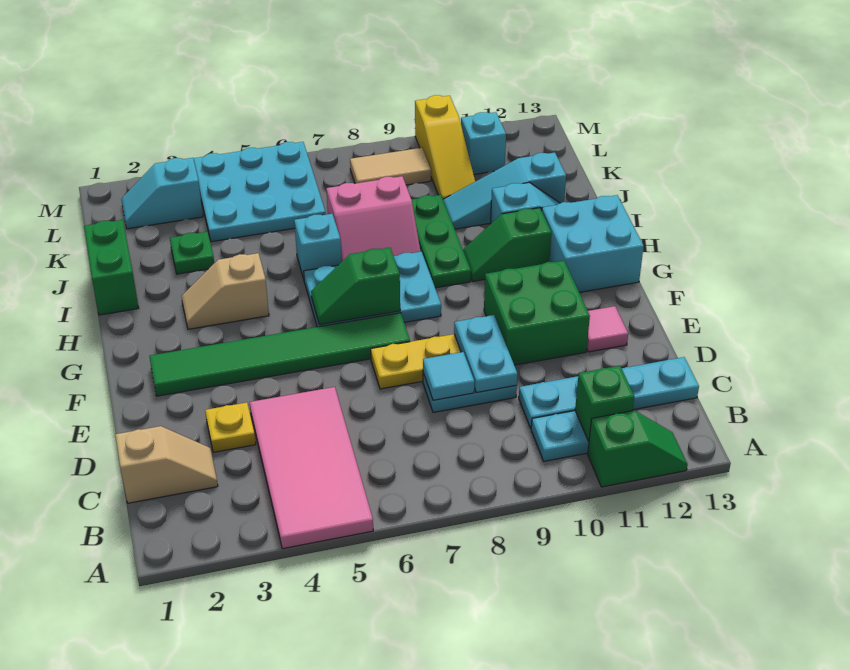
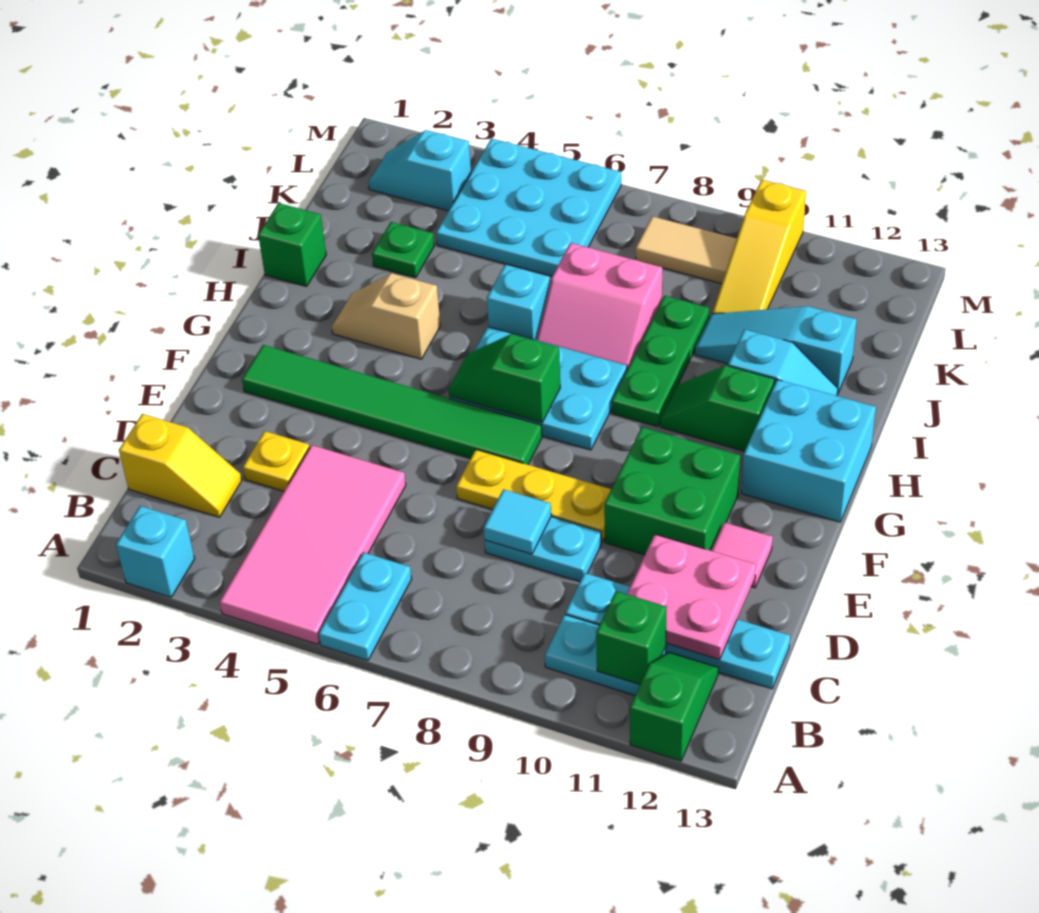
green 1x2 slope [588,411,688,487] -> green 1x2 slope turned to [630,652,719,761]
tan 1x2 slope [115,426,218,503] -> yellow 1x2 slope [119,414,242,517]
none -> pink 2x2 plate [627,534,756,660]
cyan 1x2 plate [454,315,517,393] -> cyan 1x2 plate moved to [319,552,412,661]
green 1x2 brick [84,220,139,315] -> green 1x1 brick [258,203,326,287]
cyan 1x1 brick [461,112,506,174] -> cyan 1x1 brick moved to [116,506,195,597]

